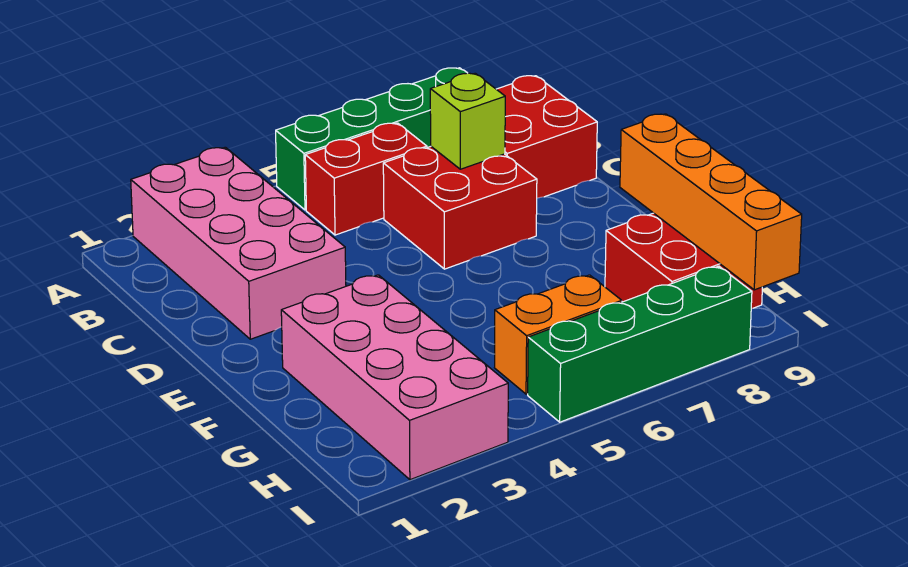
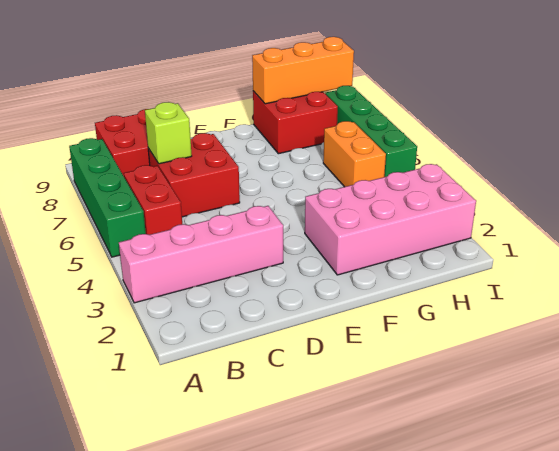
pink 2x4 brick [131,147,346,339] -> pink 1x4 brick [119,206,283,303]
orange 1x4 brick [620,114,802,290] -> orange 1x3 brick [252,37,354,104]

